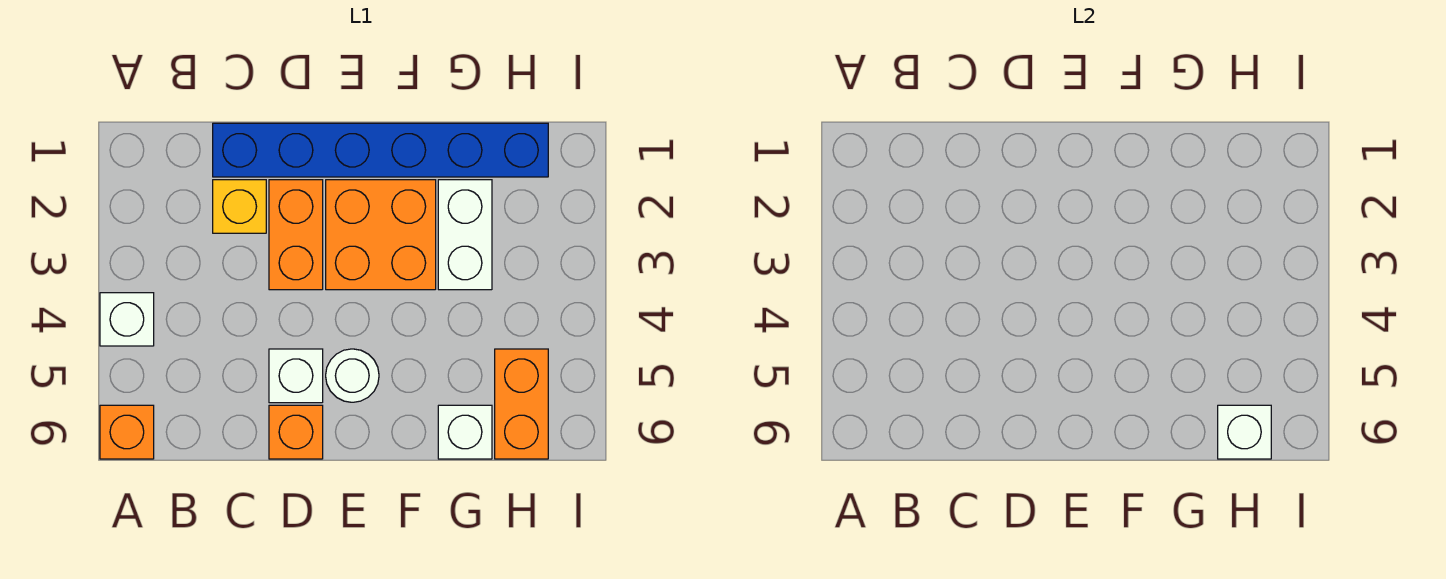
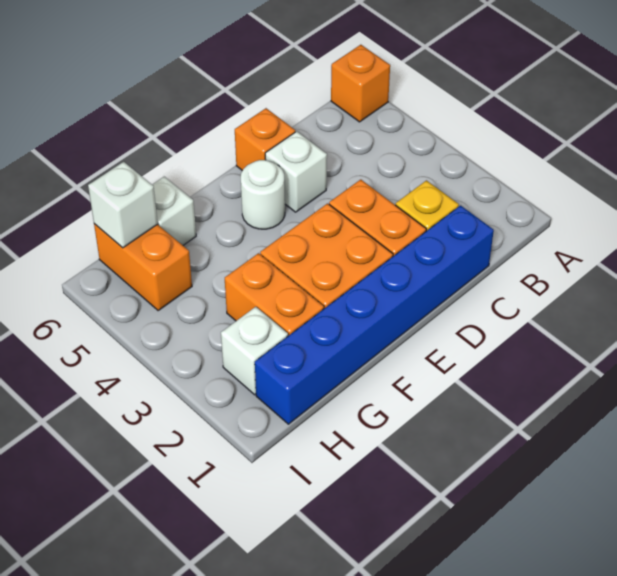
white 1x1 brick [100,293,154,346] -> white 1x1 brick moved to [221,307,288,395]
white 1x2 brick [438,180,492,290] -> orange 1x2 brick [225,253,324,336]

